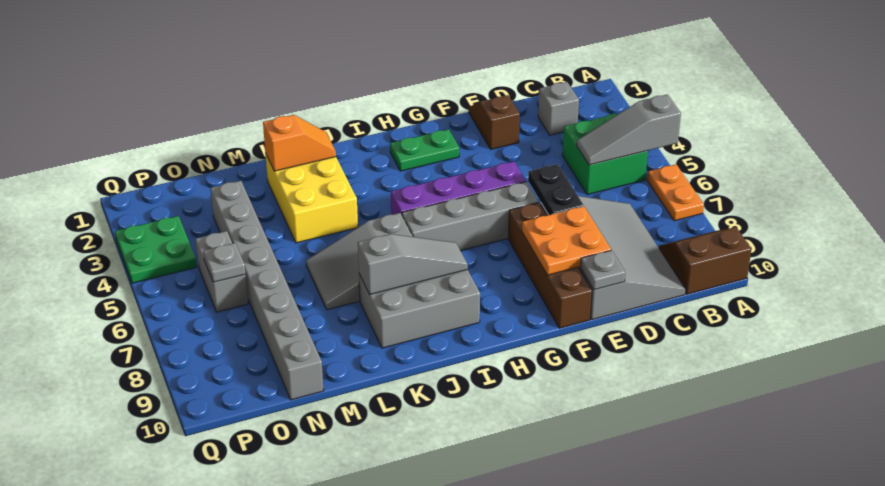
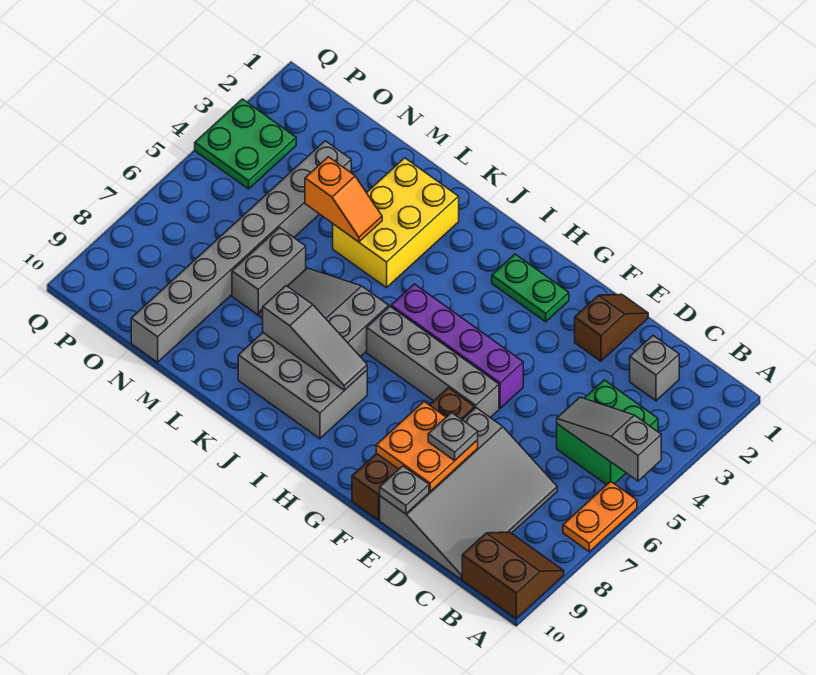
black 1x2 plate [528,164,584,215] -> none
orange 1x2 slope [263,115,336,171] -> orange 1x2 slope moved to [305,157,382,242]
grey 1x2 brick [195,231,248,312] -> grey 1x2 brick moved to [232,228,306,315]
grey 1x1 plate [203,243,246,282] -> grey 1x1 plate moved to [428,413,478,460]

